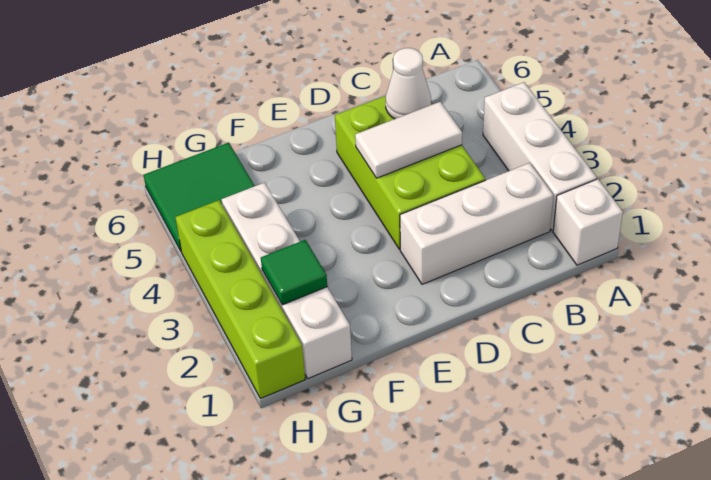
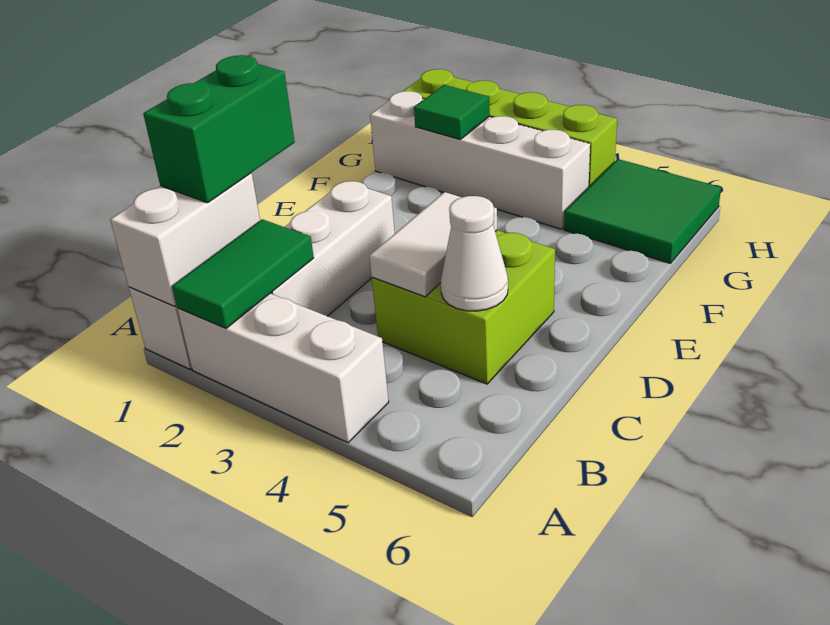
none -> white 1x2 brick [110,173,260,306]
none -> green 1x2 tile [172,219,314,328]
none -> green 1x2 brick [143,55,295,203]
lime 2x3 brick [335,96,485,249] -> lime 2x2 brick [372,230,555,384]

